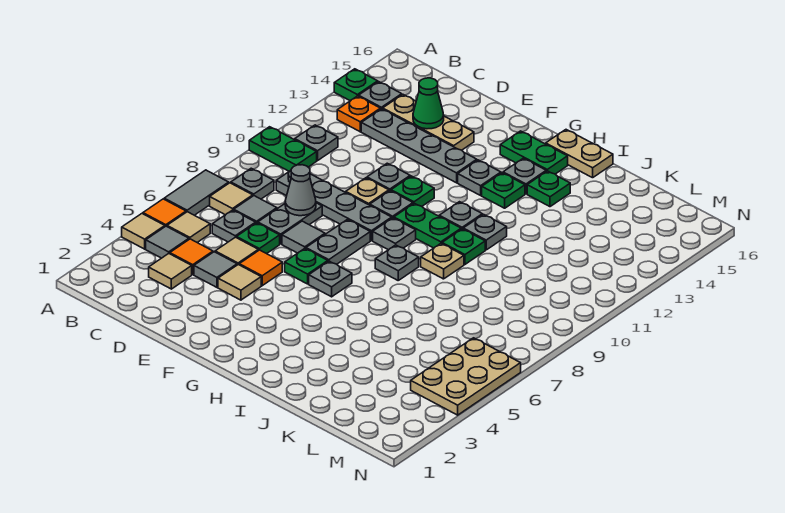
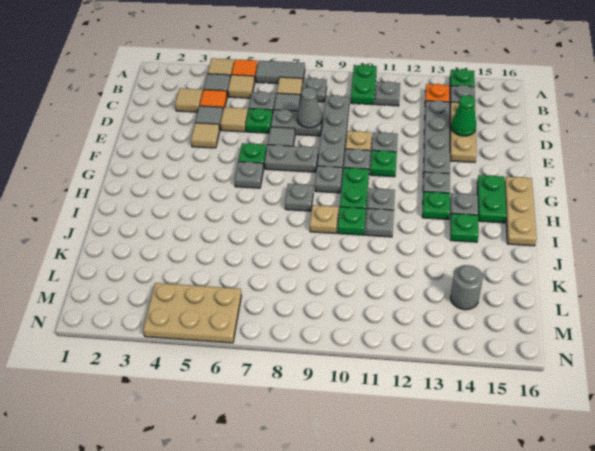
orange 1x1 tile [239,250,282,286] -> none
tan 1x2 plate [546,130,613,178] -> tan 1x3 plate [505,177,537,246]
none -> grey 1x1 round brick [450,265,483,310]

